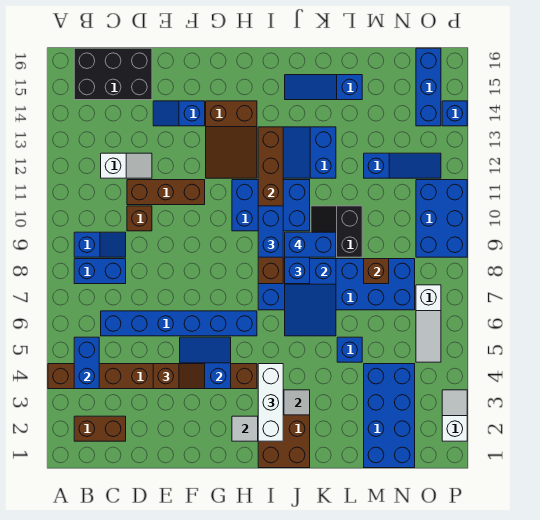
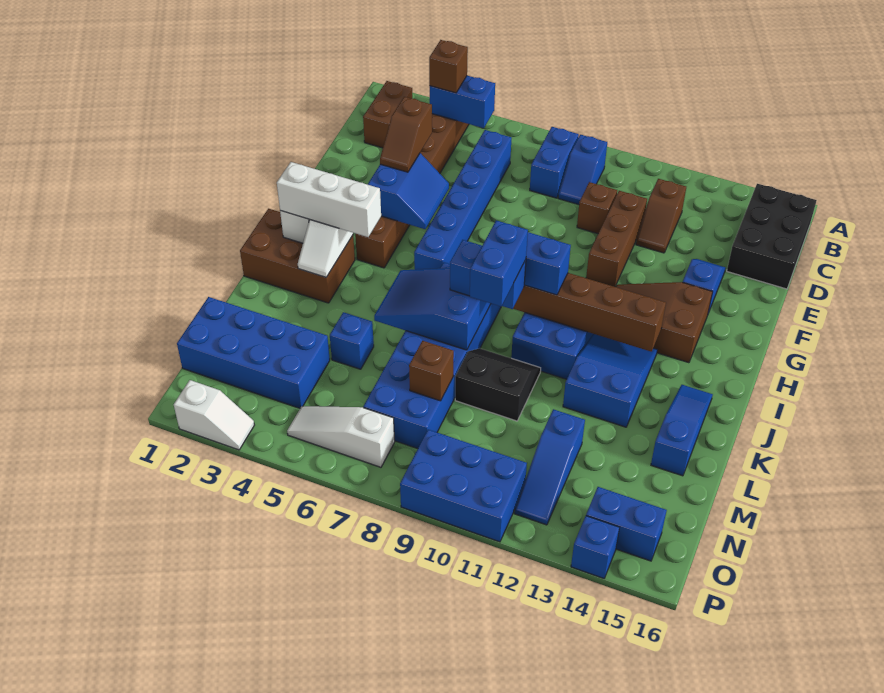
none -> brown 1x1 brick [429,40,468,93]
white 1x2 slope [101,153,152,178] -> brown 1x2 slope [636,179,686,253]
blue 1x3 brick [416,48,441,126] -> blue 1x2 brick [586,487,667,561]

